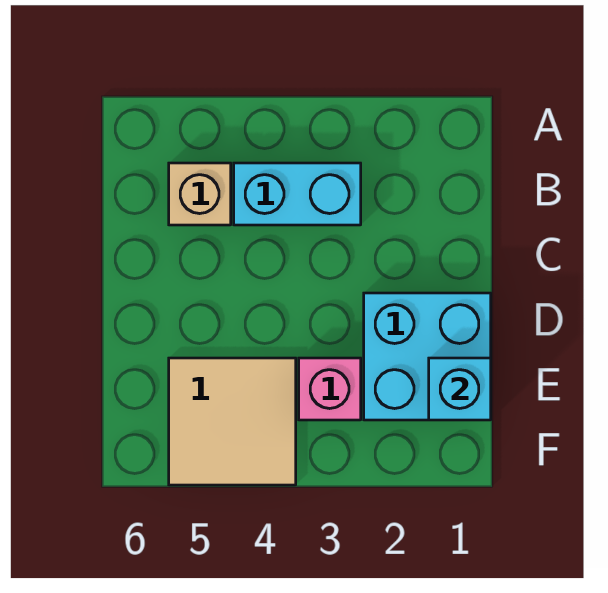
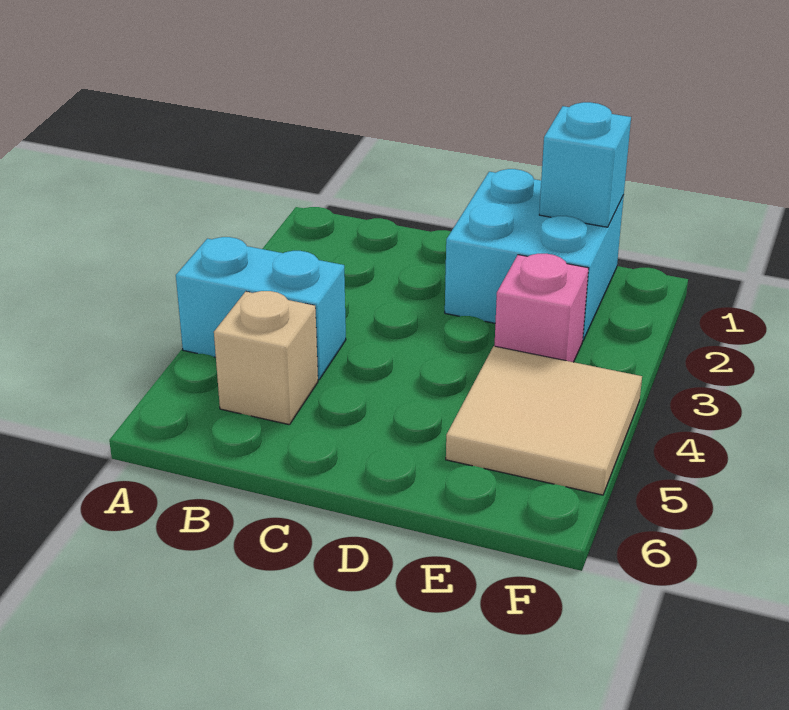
cyan 1x2 brick [234,163,361,225] -> cyan 1x2 brick turned to [176,237,346,380]

